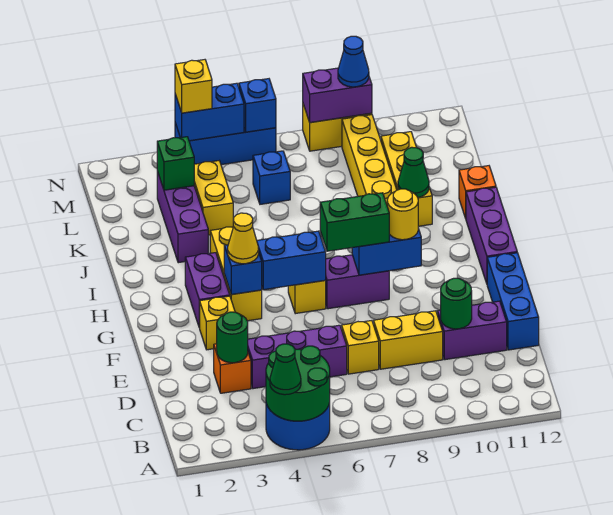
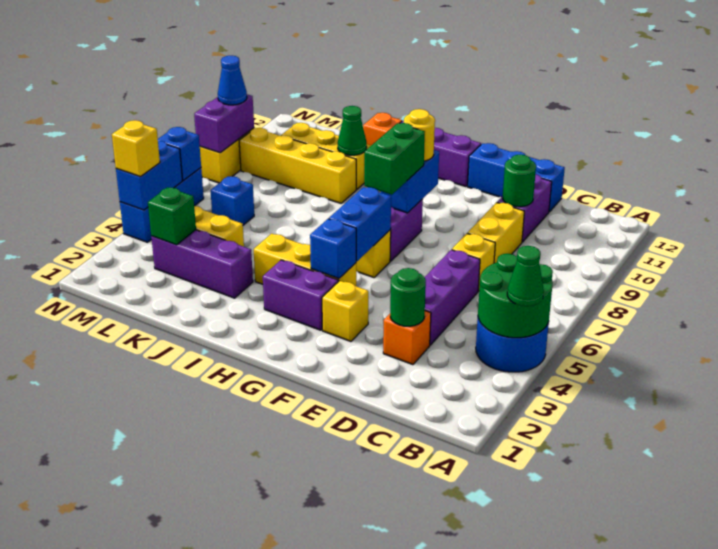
yellow 1x1 cone [228,213,259,264] -> none

